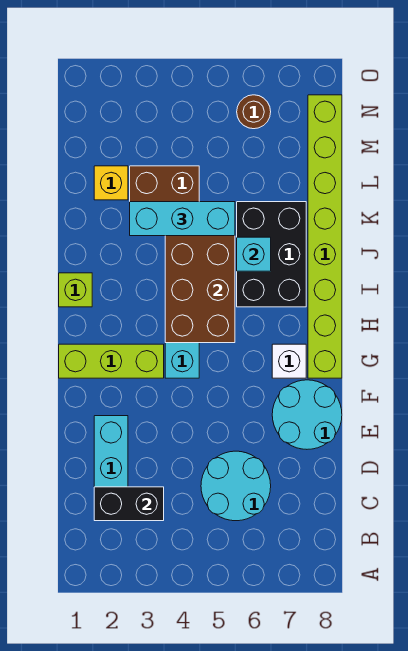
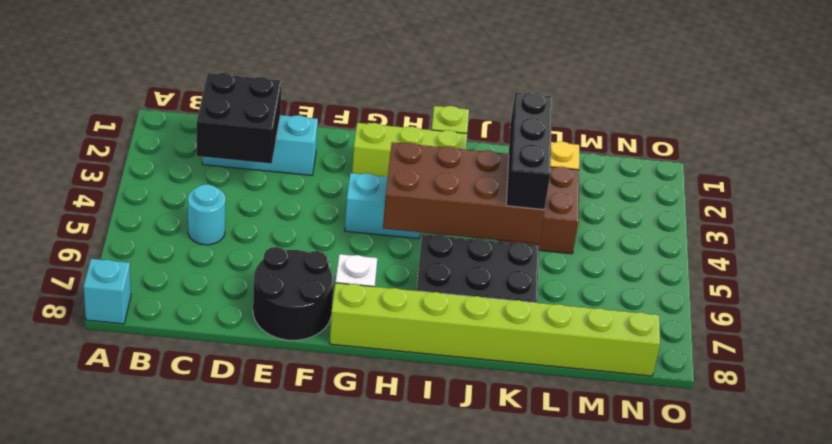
black 1x2 brick [94,487,164,521] -> black 2x2 brick [197,73,282,164]
cyan 2x2 round brick [201,451,271,521] -> cyan 1x1 round brick [188,184,225,245]
cyan 2x2 round brick [272,380,342,449] -> black 2x2 round brick [253,247,334,340]
lime 1x3 brick [59,344,164,378] -> lime 1x3 brick turned to [352,123,467,177]
cyan 1x1 brick [237,237,271,271] -> cyan 1x1 brick moved to [84,259,131,324]
cyan 1x3 brick [130,202,235,236] -> black 1x3 brick [506,93,552,210]
brown 1x1 round brick [237,95,271,129] -> none

